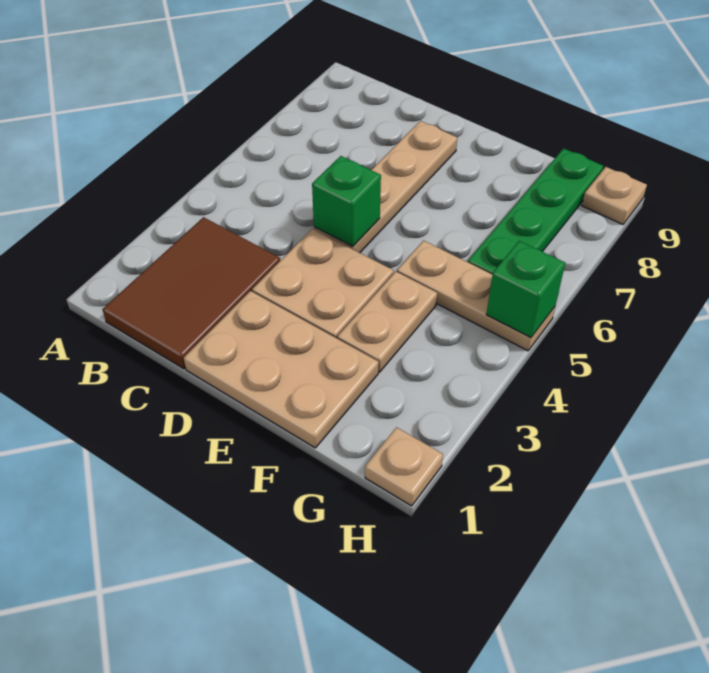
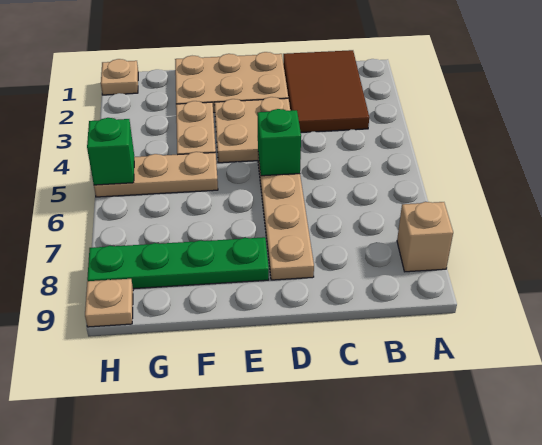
none -> tan 1x1 brick [397,202,453,272]
green 1x4 plate [468,148,603,274] -> green 1x4 plate turned to [87,237,269,289]

